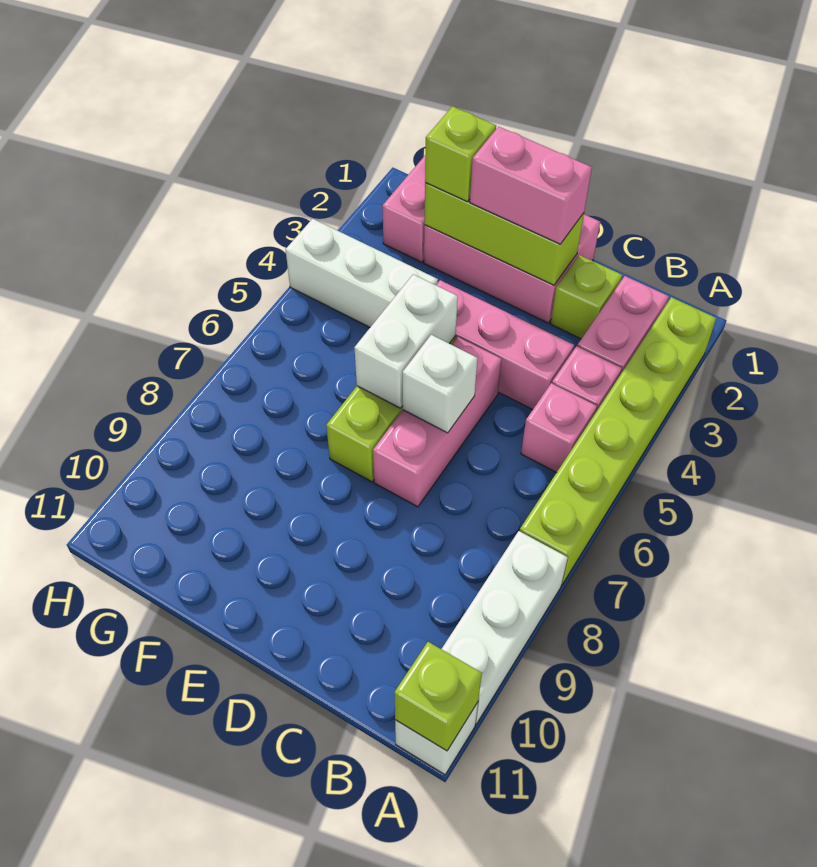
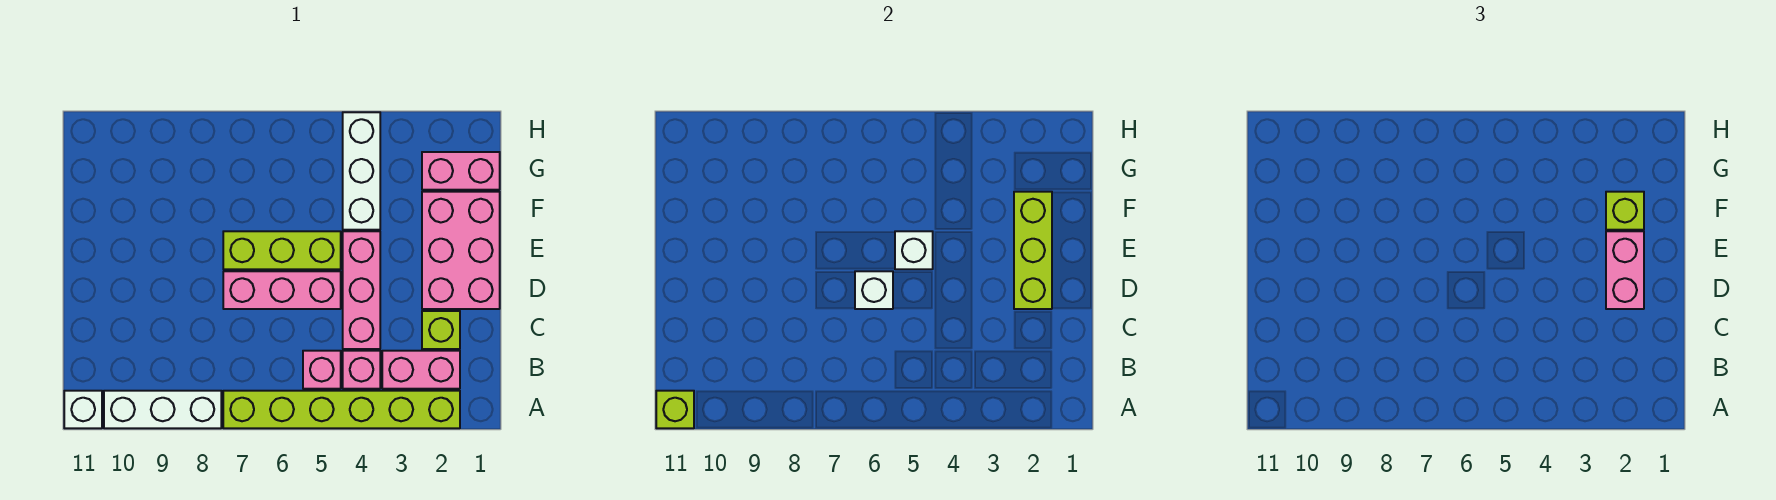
white 1x2 brick [354,274,458,408] -> white 1x1 brick [895,231,933,269]

